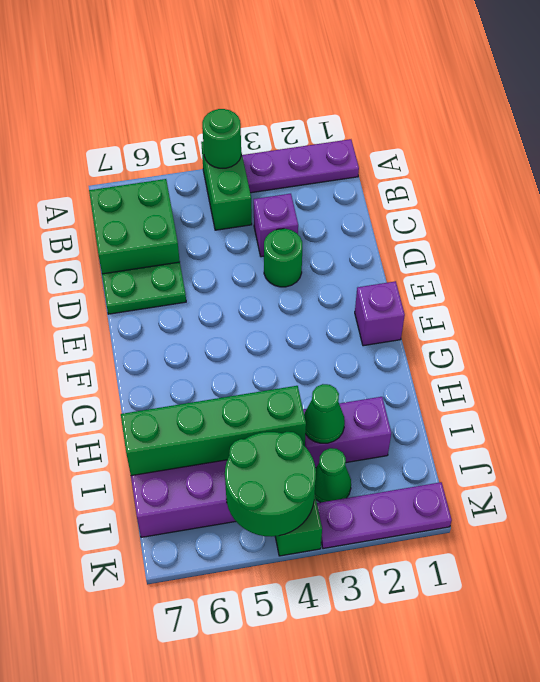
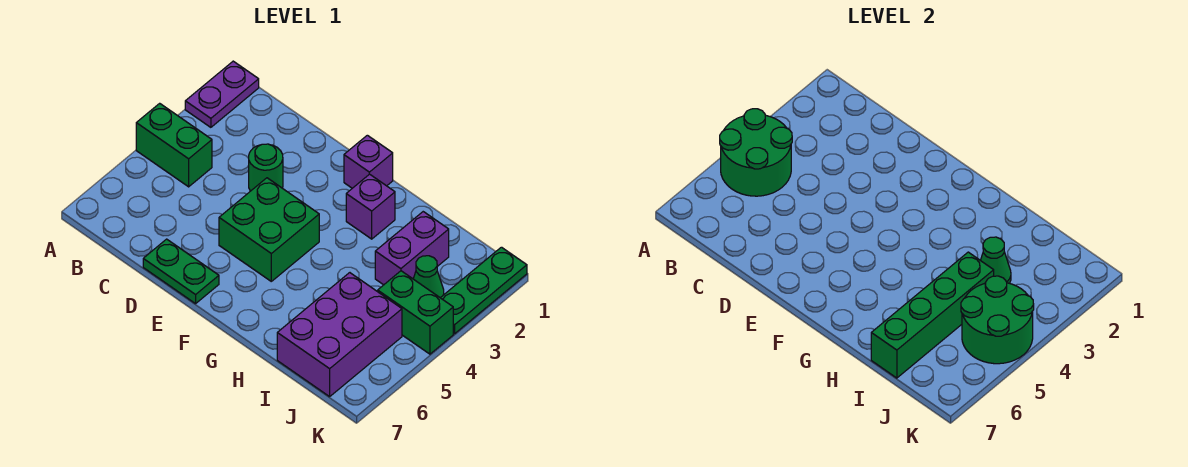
purple 1x3 plate [242,139,359,193] -> purple 1x2 plate [185,61,259,127]
green 1x1 round brick [202,109,241,168] -> green 2x2 round brick [720,109,792,196]
green 2x2 brick [89,179,180,274] -> green 2x2 brick moved to [219,178,319,281]
purple 1x1 brick [254,194,298,257] -> purple 1x1 brick moved to [346,174,395,239]
green 1x2 plate [102,262,186,314] -> green 1x2 plate turned to [143,239,219,304]
purple 1x3 plate [317,482,452,549] -> green 1x3 plate [441,247,527,334]

